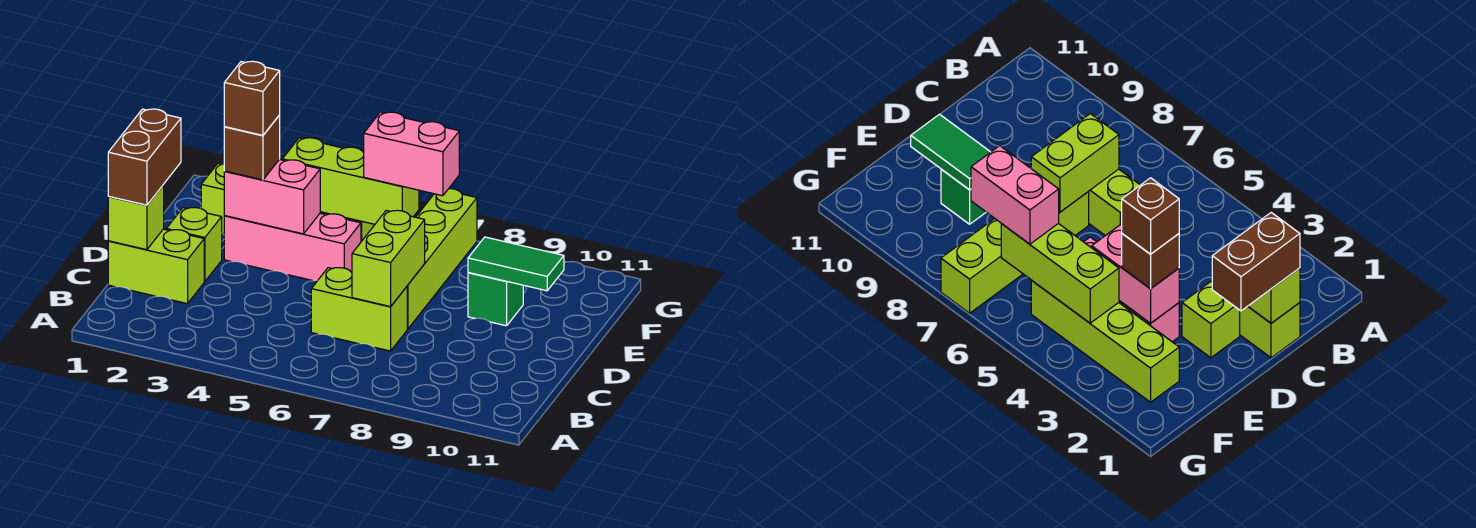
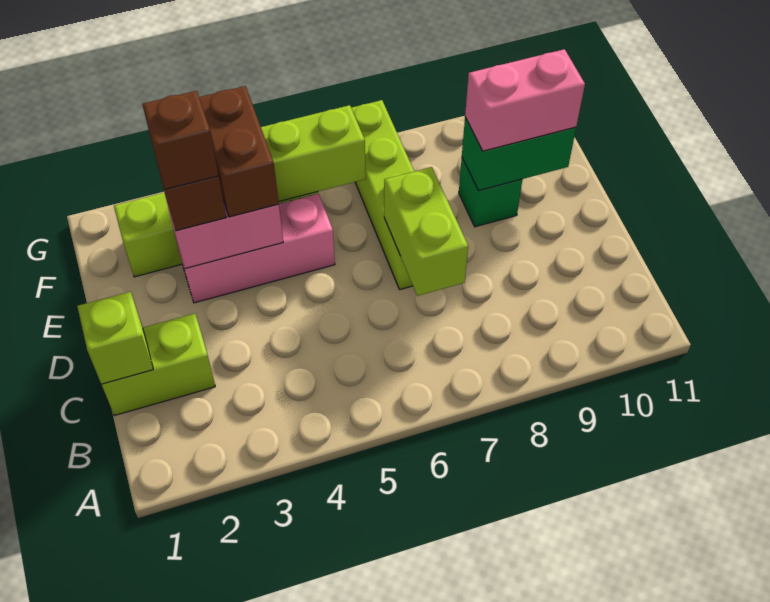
brown 1x2 brick [108,109,181,205] -> brown 1x2 brick moved to [199,86,279,217]
lime 1x2 brick [311,268,407,351] -> none
lime 1x1 brick [166,207,222,281] -> none
green 1x2 tile [468,237,564,291] -> green 1x2 brick [462,117,576,191]
pink 1x2 brick [364,112,459,196] -> pink 1x2 brick moved to [465,49,585,151]

